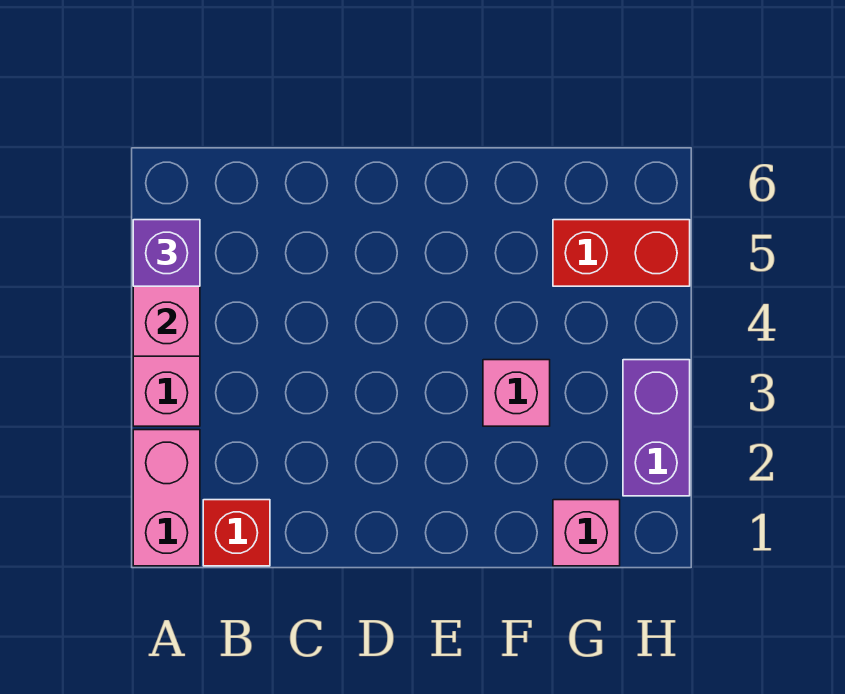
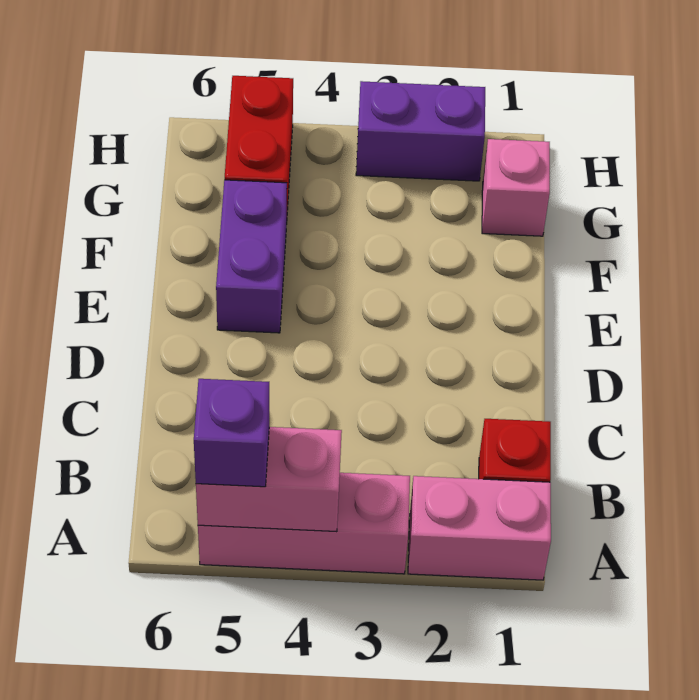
none -> purple 1x2 brick [216,180,287,333]
pink 1x1 brick [483,360,550,426] -> none

